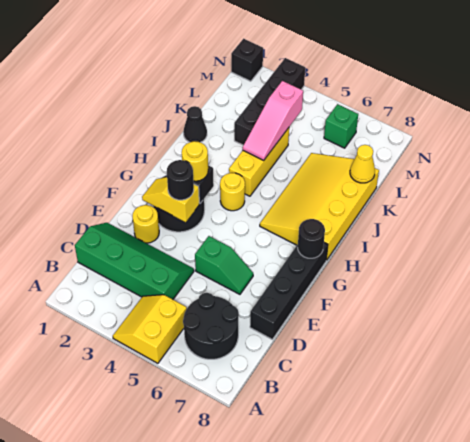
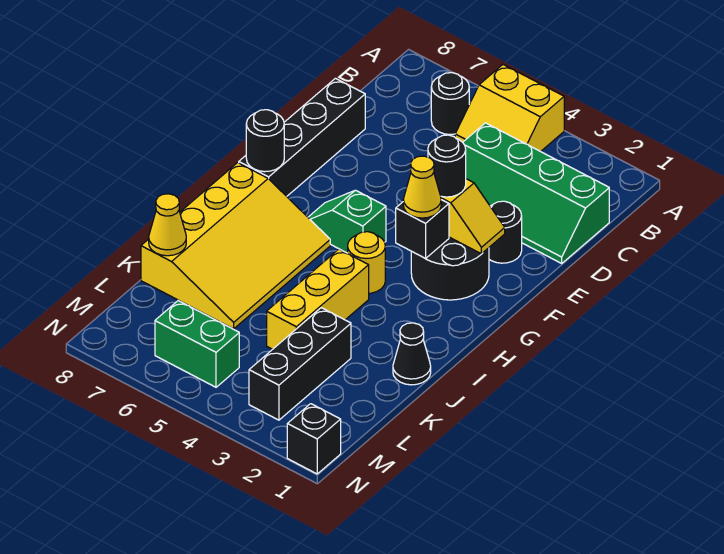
yellow 2x2 slope [113,295,187,363] -> yellow 2x2 slope turned to [455,65,564,152]
black 2x2 round brick [183,293,239,359] -> black 1x1 round brick [431,73,469,135]
yellow 1x1 round brick [132,205,159,243] -> black 1x1 round brick [489,201,522,263]
green 1x2 slope [195,236,253,294] -> green 1x2 slope moved to [308,190,386,253]
yellow 1x1 round brick [182,141,208,181] -> yellow 1x1 cone [403,156,441,218]
pink 1x3 slope [243,81,303,161] -> none
black 1x4 brick [234,58,305,145] -> black 1x3 brick [249,308,351,420]
green 1x1 brick [324,104,358,148] -> green 1x2 brick [155,301,239,387]

